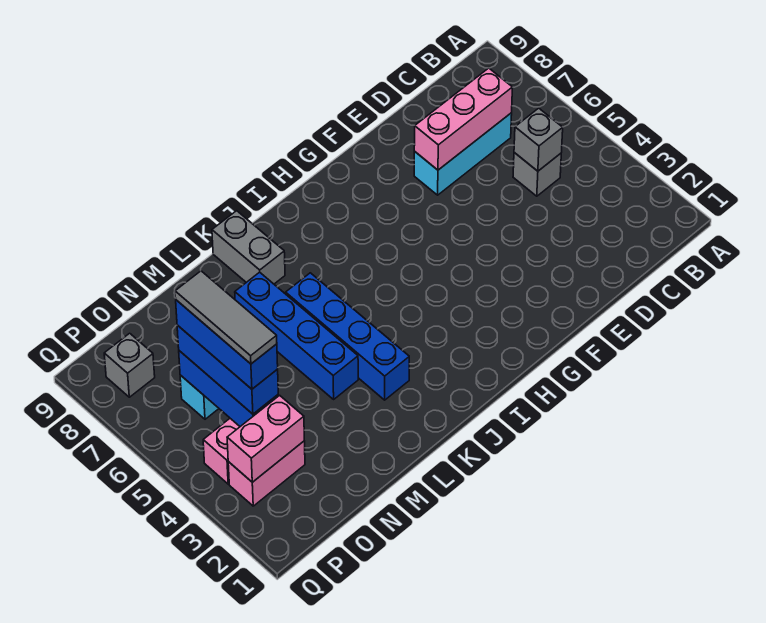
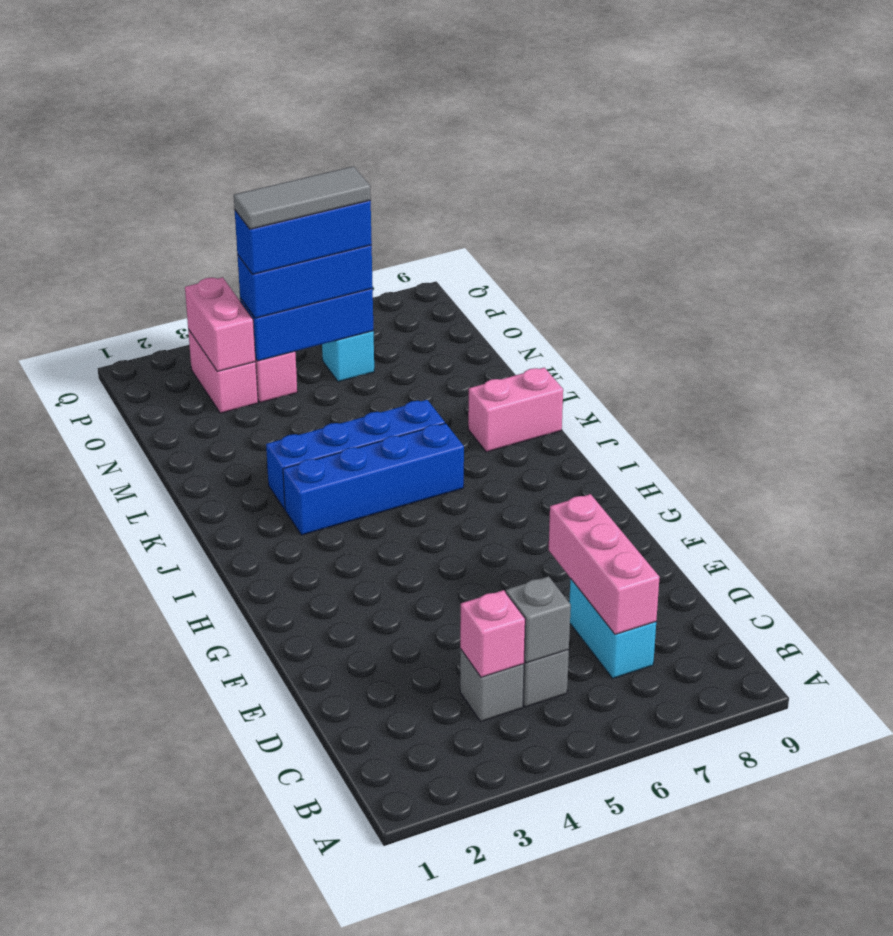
none -> pink 1x1 brick [460,590,525,677]
cyan 1x3 brick [414,113,512,195] -> cyan 1x2 brick [569,579,656,678]
grey 1x2 brick [212,211,285,284] -> pink 1x2 brick [468,367,563,452]
blue 1x4 brick [235,272,358,399] -> blue 1x4 brick moved to [283,423,464,535]
grey 1x1 brick [104,333,155,397] -> grey 1x1 brick moved to [460,649,524,722]

